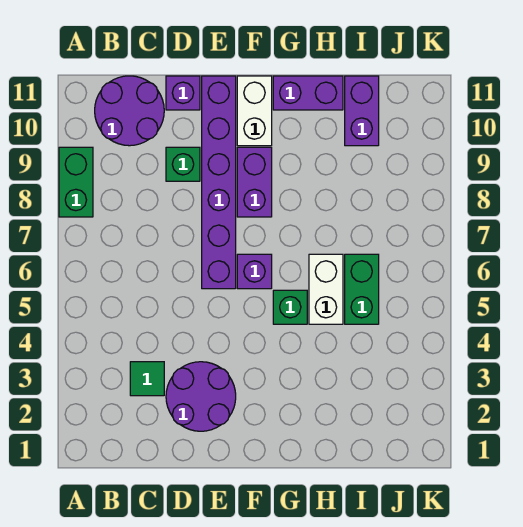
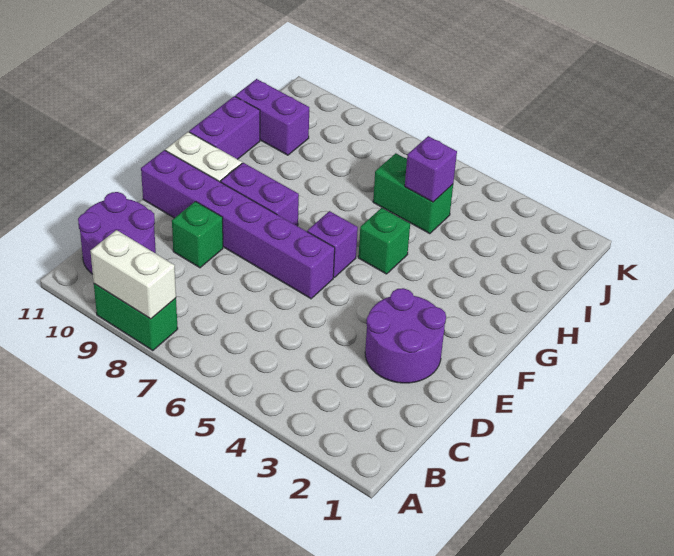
green 1x1 tile [130,362,164,396] -> none
purple 1x1 brick [166,76,200,110] -> purple 1x1 brick moved to [405,136,457,202]
white 1x2 brick [309,254,343,324] -> white 1x2 brick moved to [91,230,176,319]

